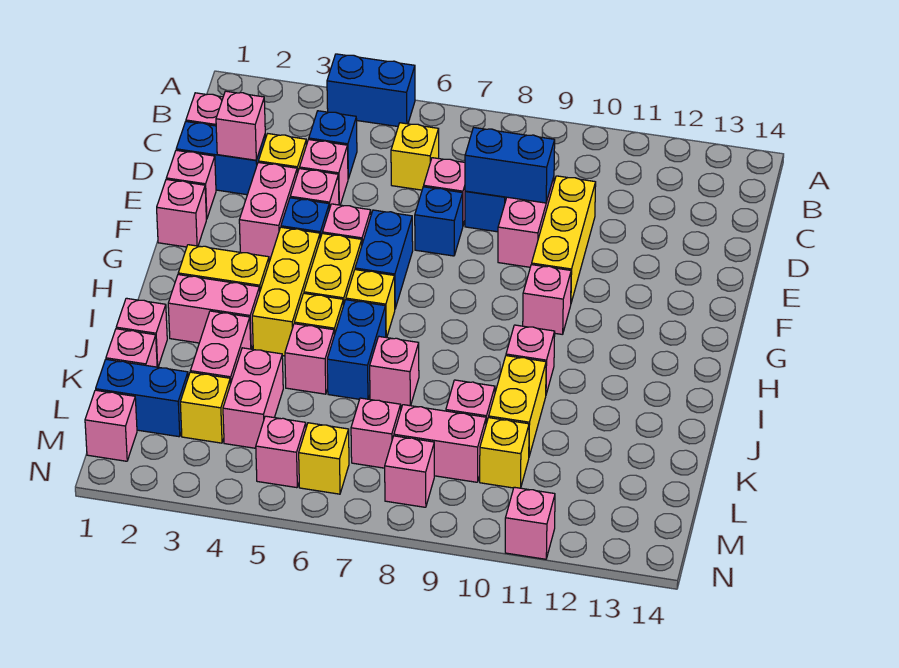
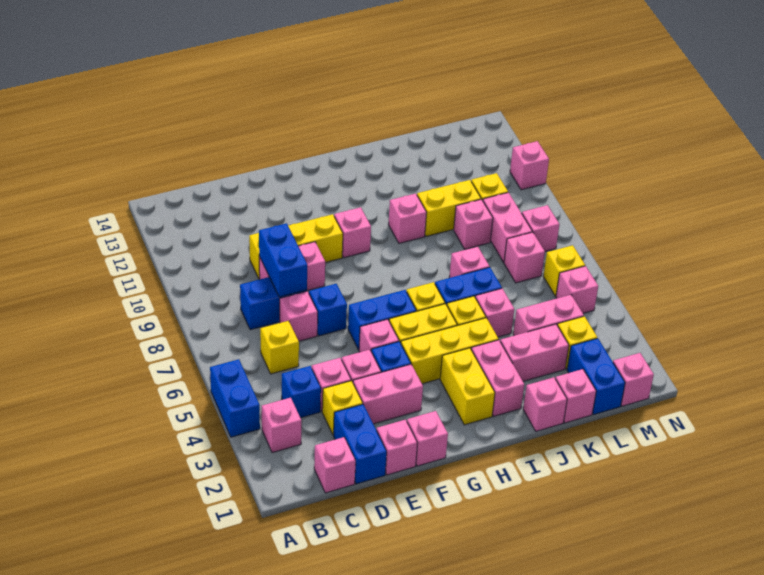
pink 1x1 brick [216,91,265,160] -> pink 1x1 brick moved to [261,398,301,453]

